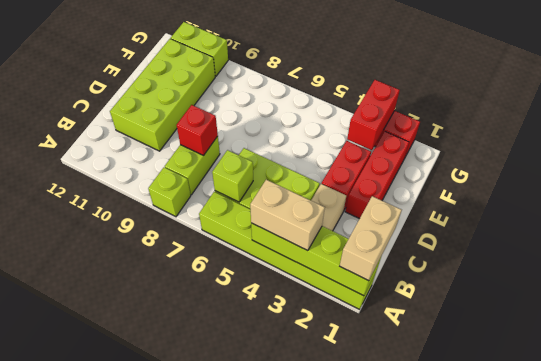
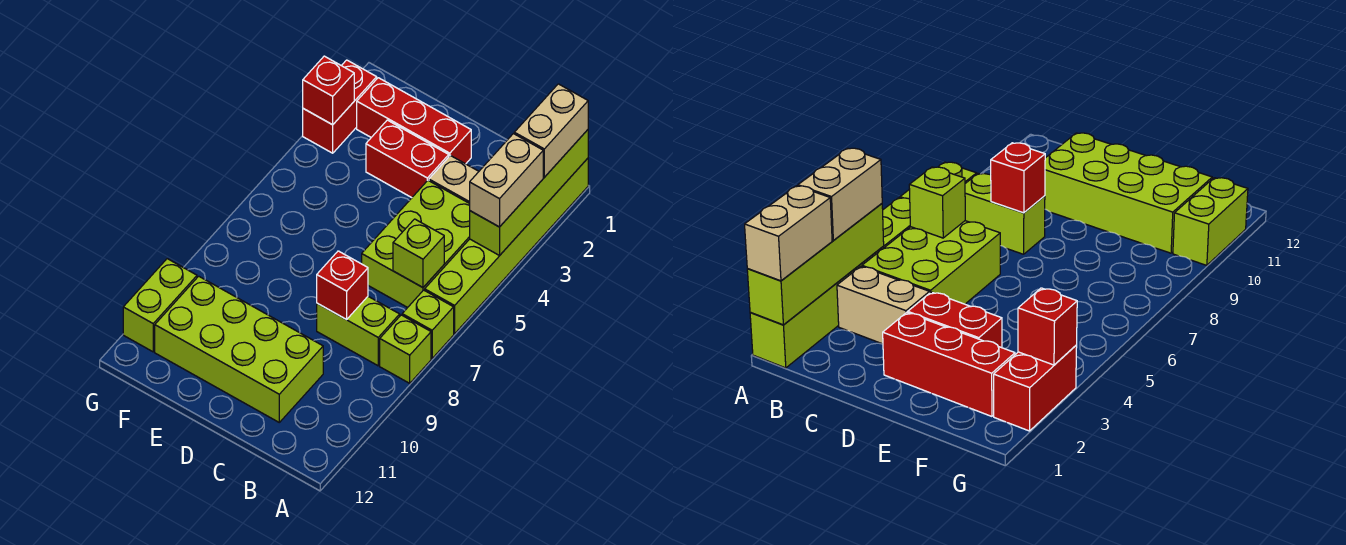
tan 1x2 brick [340,196,402,281] -> tan 1x2 brick turned to [514,84,588,177]
none -> lime 1x1 brick [402,290,454,358]
red 1x2 brick [347,80,400,150] -> red 1x1 brick [303,56,354,125]

